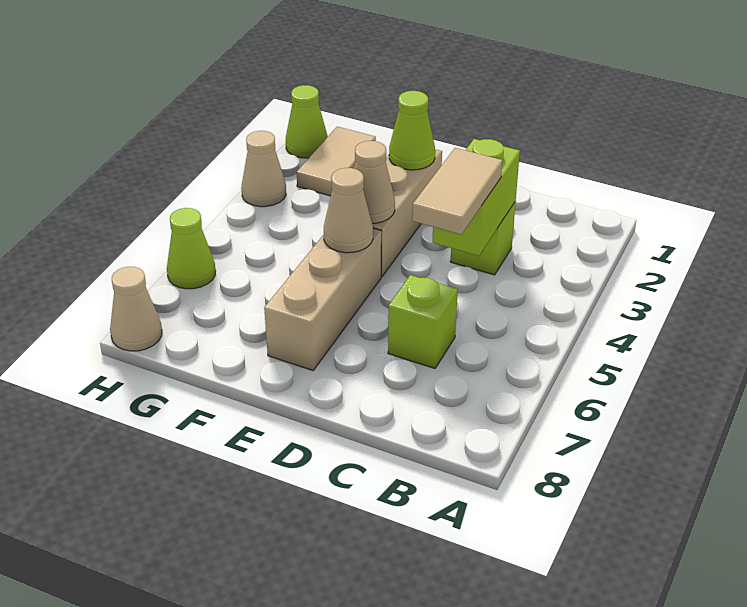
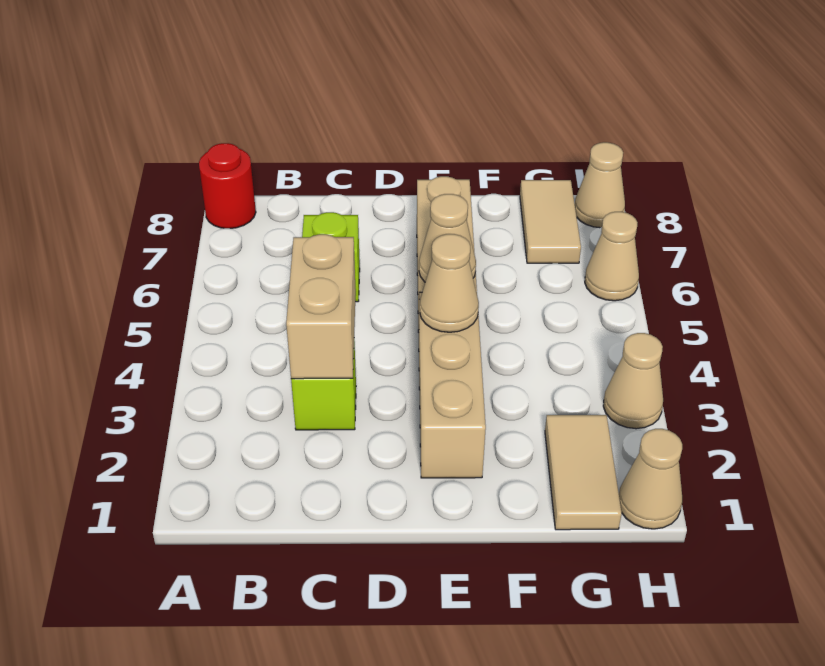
none -> red 1x1 round brick [199,143,256,228]
lime 1x2 brick [433,139,520,256] -> tan 1x2 brick [286,234,356,379]
tan 1x2 tile [412,148,502,235] -> tan 1x2 tile moved to [520,180,581,263]
lime 1x1 cone [389,91,435,170] -> none
lime 1x1 cone [286,85,328,158] -> tan 1x1 cone [619,429,682,529]
lime 1x1 cone [167,208,216,289] -> tan 1x1 cone [585,212,639,301]

